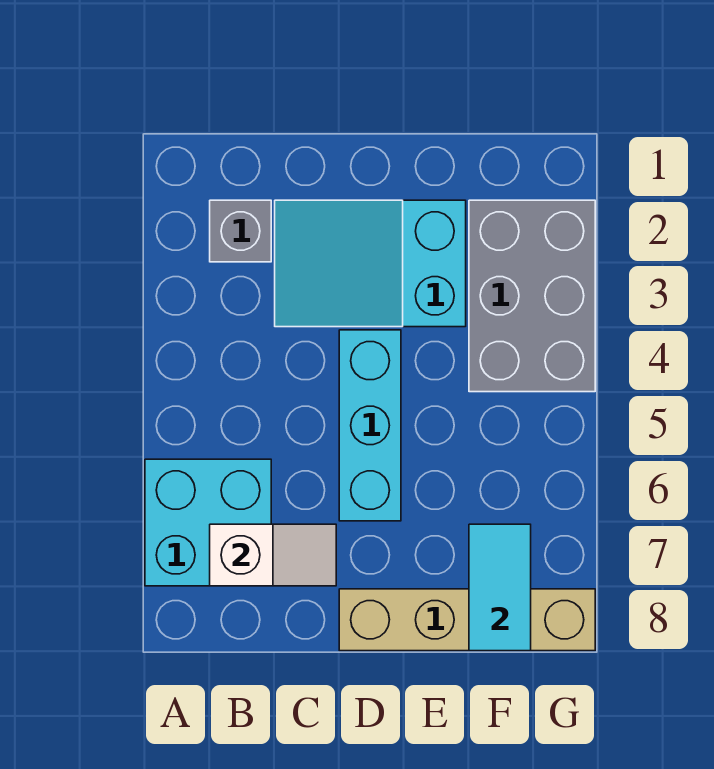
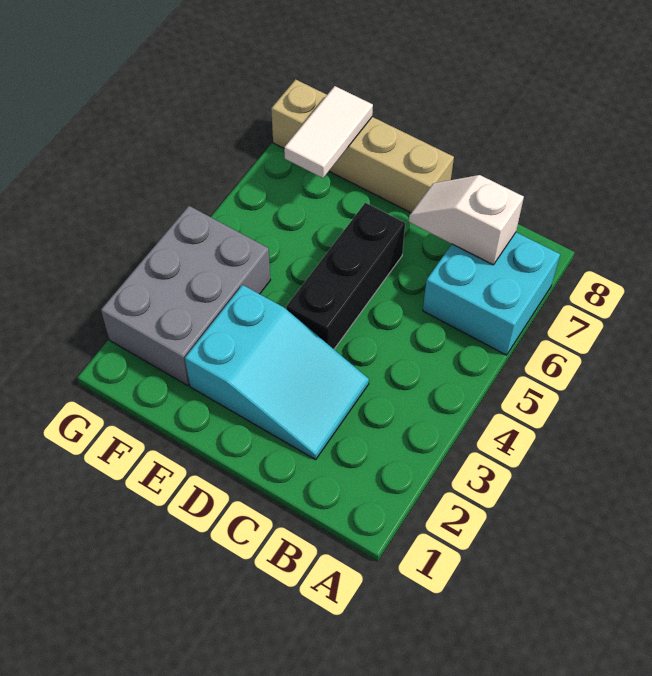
grey 1x1 brick [210,200,271,262] -> none
cyan 1x3 brick [339,330,401,521] -> black 1x3 brick [286,203,405,349]
cyan 1x2 tile [469,524,531,651] -> white 1x2 tile [284,86,373,178]

